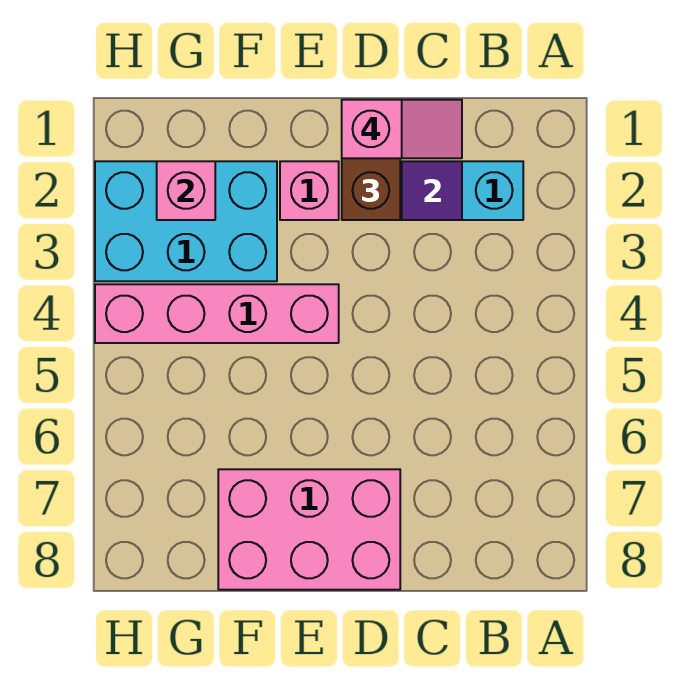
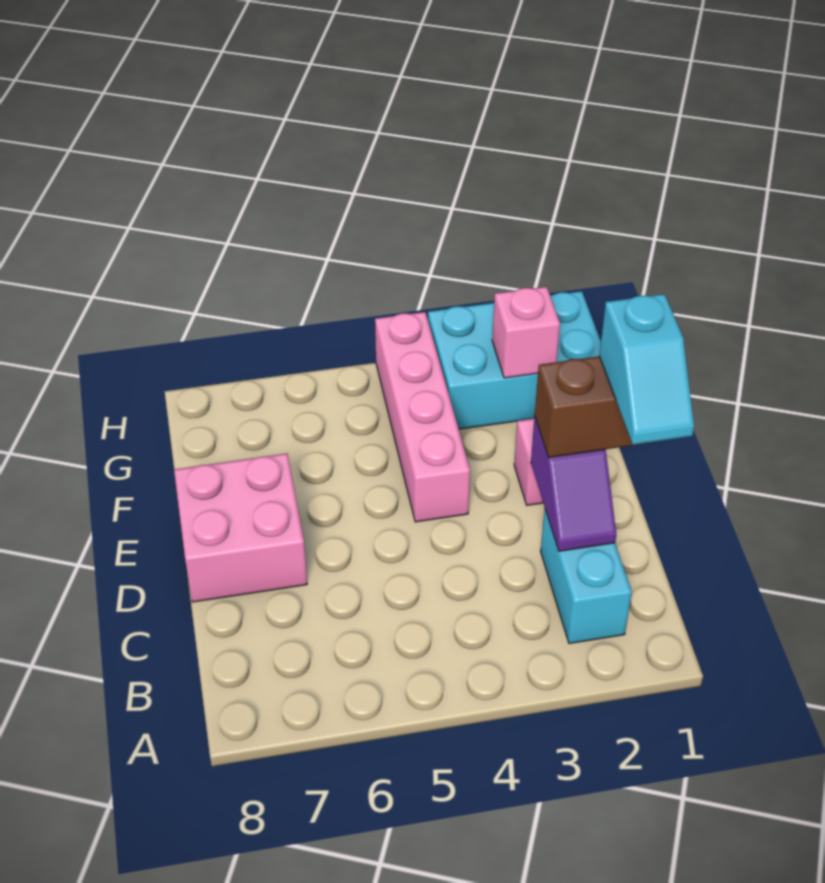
pink 1x2 slope [342,100,462,158] -> cyan 1x2 slope [599,294,694,445]
pink 2x3 brick [218,469,400,590] -> pink 2x2 brick [174,454,307,602]
cyan 2x3 brick [95,161,277,281] -> cyan 2x3 brick turned to [428,291,601,429]

